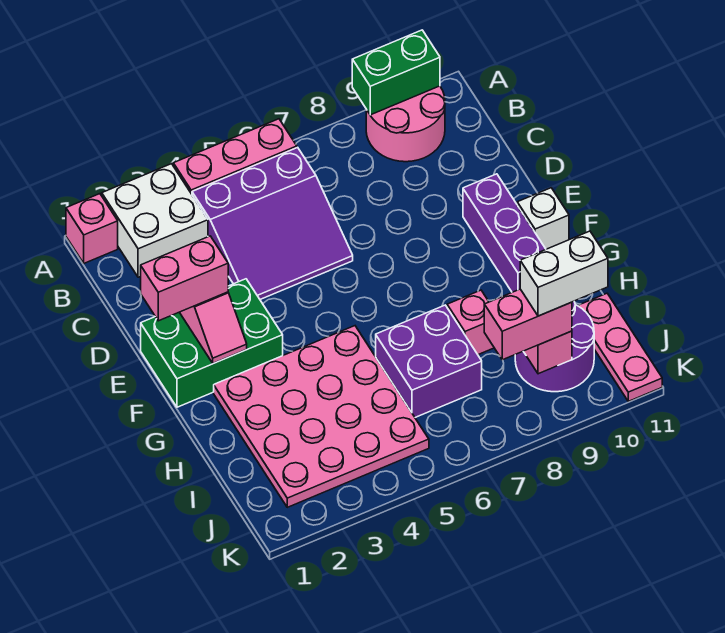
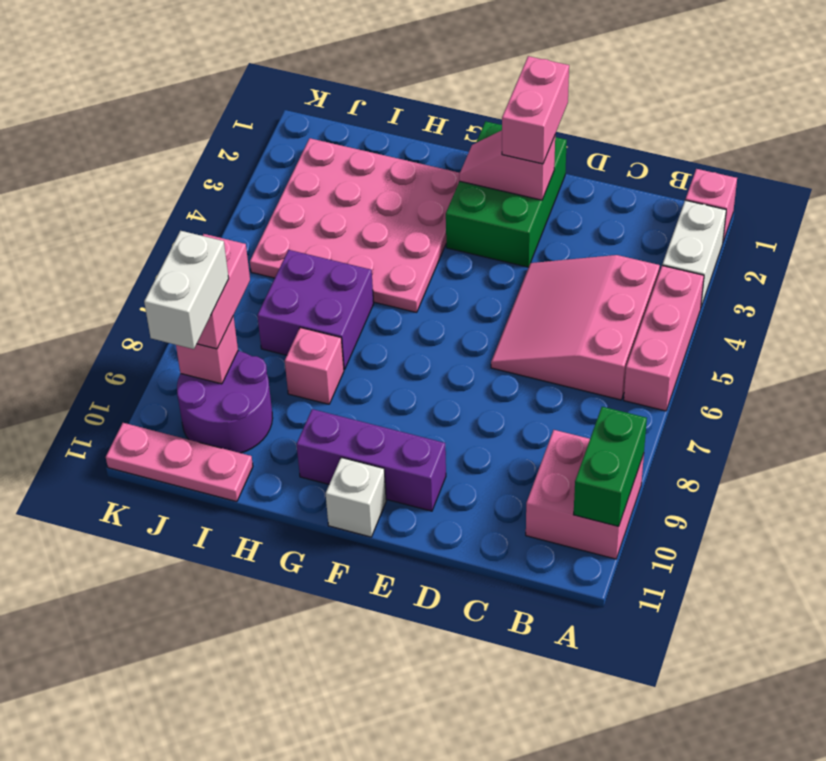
white 2x2 brick [102,164,208,277] -> white 1x2 brick [662,200,726,307]
pink 2x2 round brick [366,86,445,162] -> pink 2x2 brick [526,430,644,559]
purple 3x3 slope [192,147,353,299] -> pink 3x3 slope [491,255,660,400]

